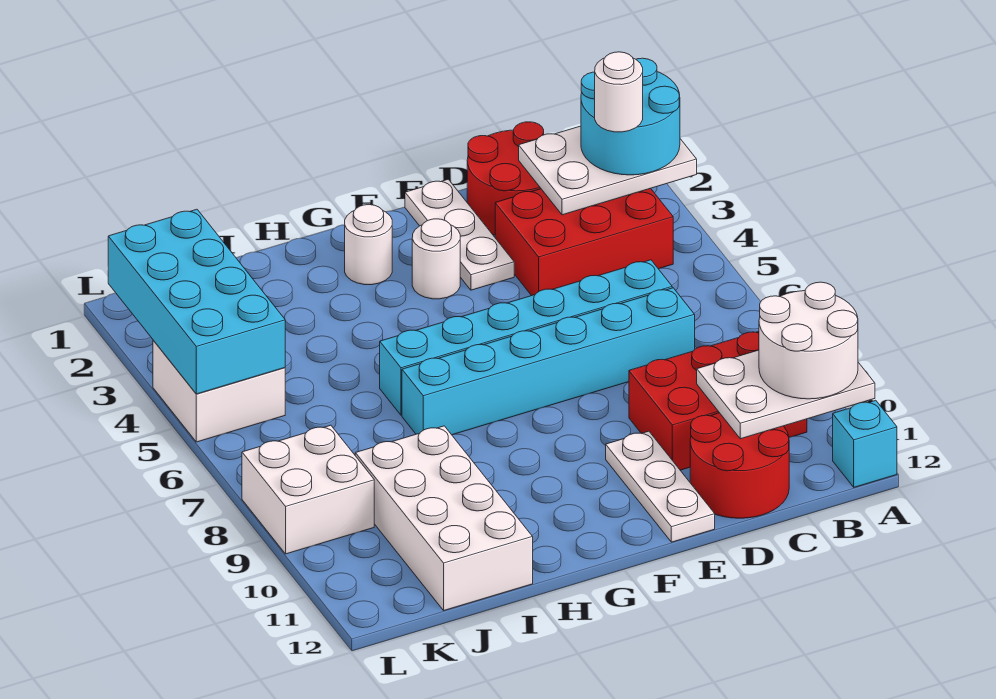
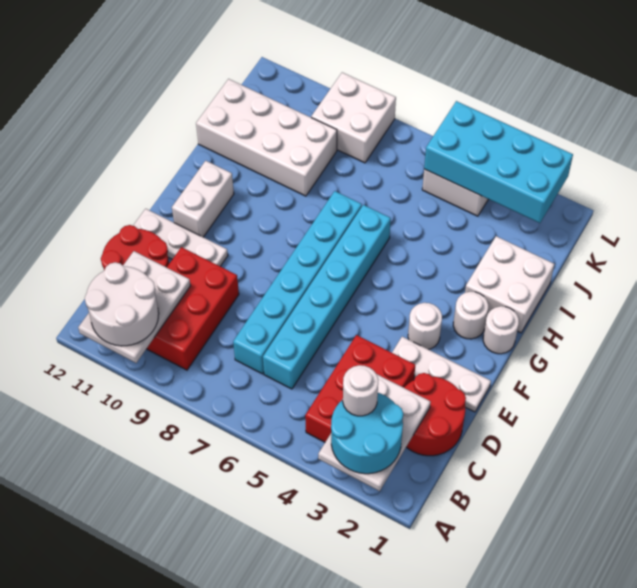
cyan 1x1 brick [833,400,897,487] -> none
none -> white 1x2 brick [172,161,234,237]
none -> white 1x1 round brick [483,306,519,354]
none -> white 2x2 brick [465,236,554,333]

